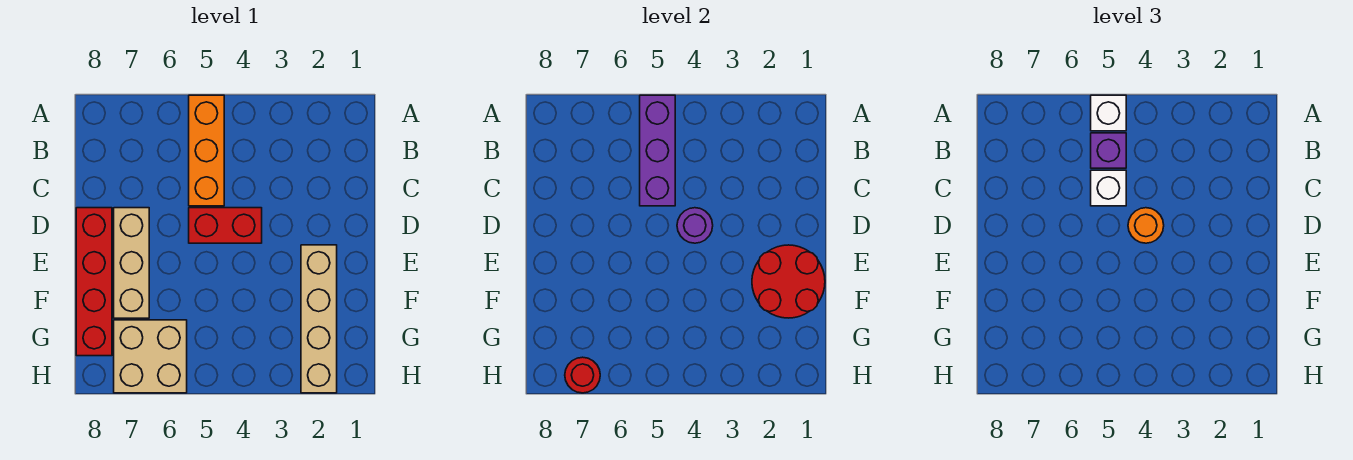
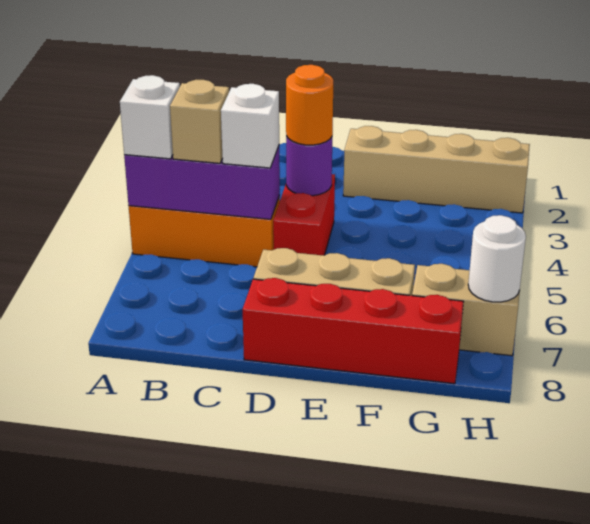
purple 1x1 brick [1091,133,1126,168] -> tan 1x1 brick [170,80,229,163]
red 2x2 round brick [752,245,825,318] -> none
tan 2x2 brick [114,320,187,393] -> tan 1x2 brick [412,264,520,356]
red 1x1 round brick [565,357,600,393] -> white 1x1 round brick [468,215,526,302]

